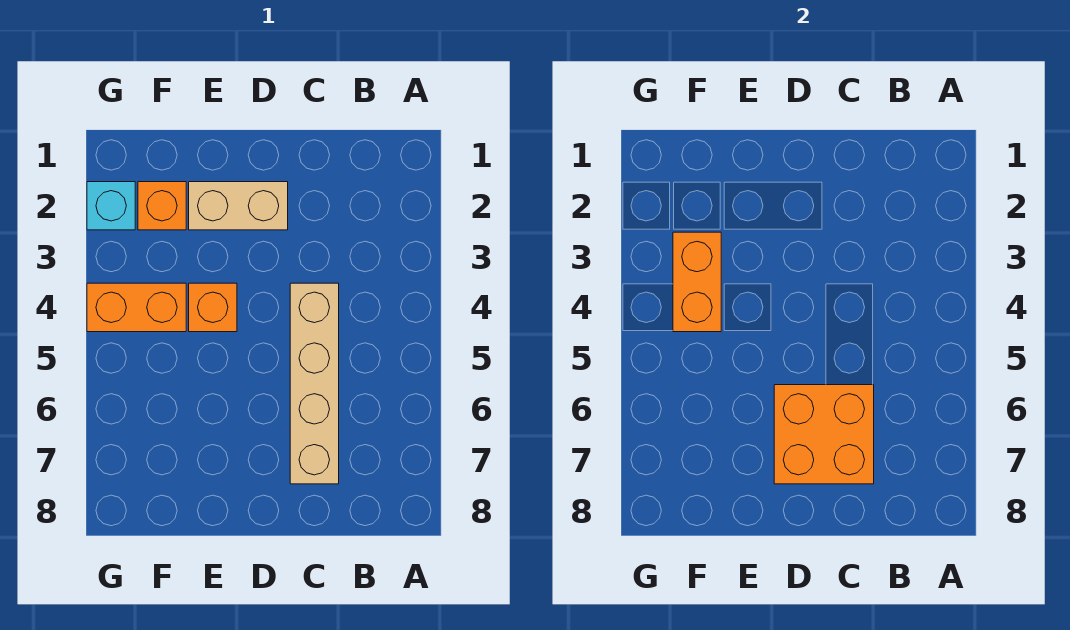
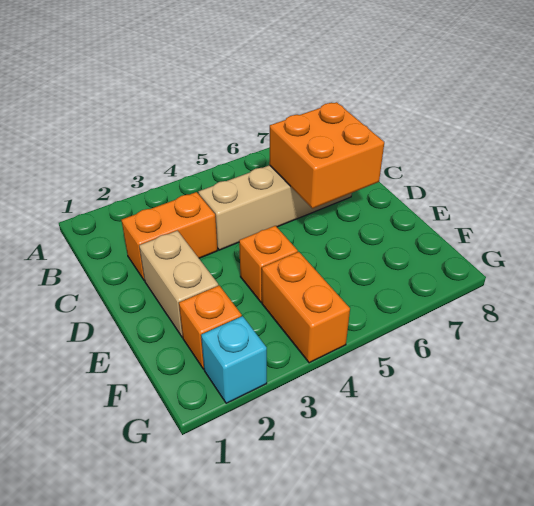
orange 1x2 brick [673,232,721,332] -> orange 1x2 brick moved to [122,192,217,280]

